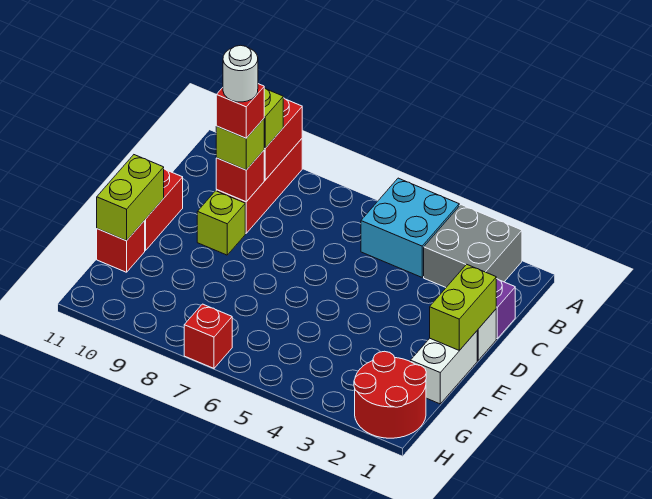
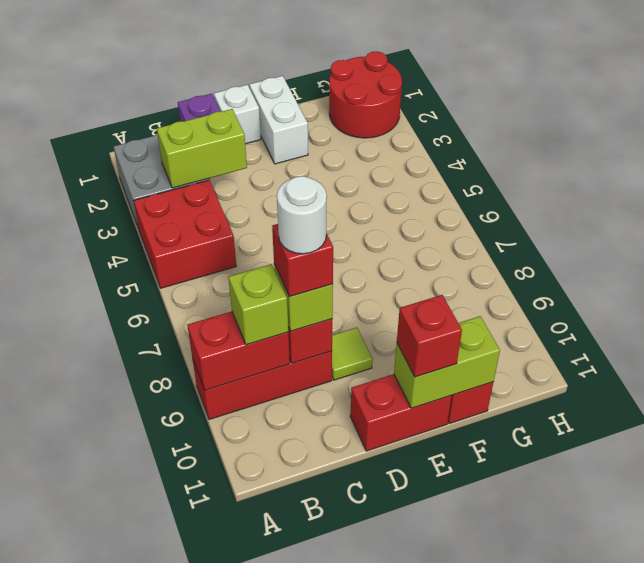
cyan 2x2 brick [361,178,459,277] -> red 2x2 brick [134,180,236,288]
lime 1x2 brick [430,264,496,350] -> lime 1x2 brick moved to [157,109,247,188]
lime 1x1 brick [197,191,245,255] -> lime 1x1 tile [332,328,373,380]
white 1x2 brick [411,331,477,404] -> white 1x2 brick turned to [249,76,308,164]
red 1x1 brick [184,304,232,368] -> red 1x1 brick moved to [397,295,462,377]

